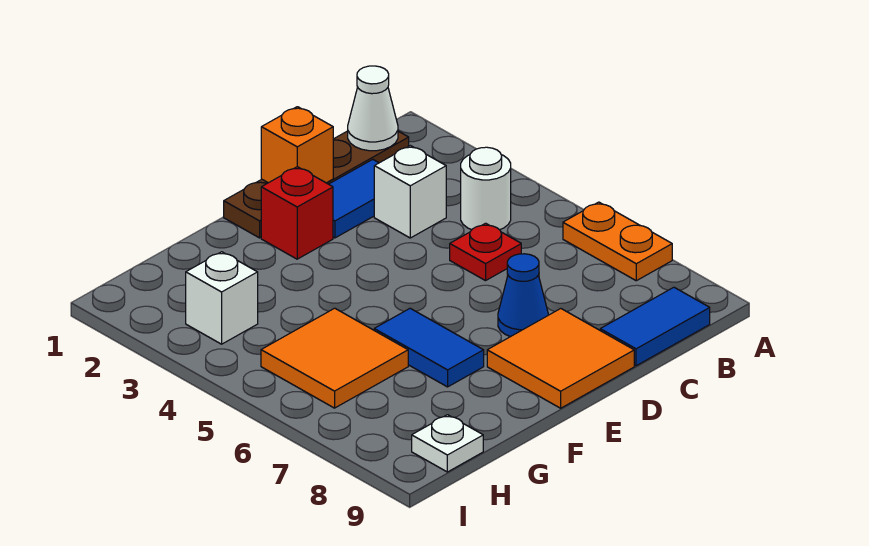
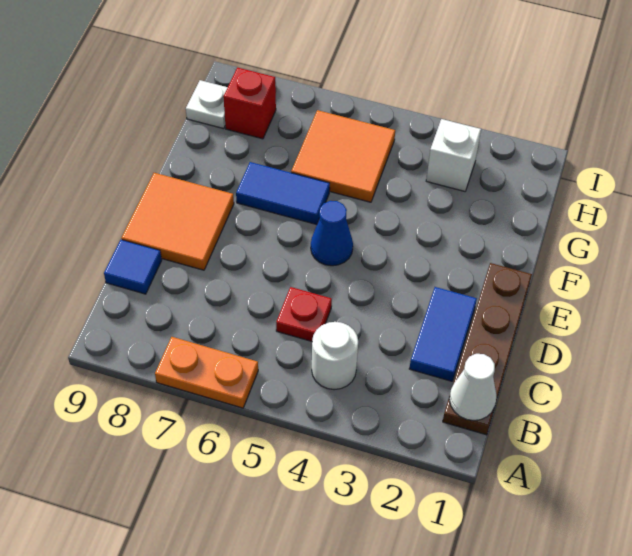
blue 1x2 tile [600,287,710,366] -> blue 1x1 tile [104,240,162,294]
white 1x1 brick [374,146,446,238] -> none
orange 1x1 brick [261,107,333,183] -> none
blue 1x1 cone [498,254,548,337] -> blue 1x1 cone moved to [311,201,353,266]
red 1x1 brick [261,167,333,259] -> red 1x1 brick moved to [223,68,276,139]

